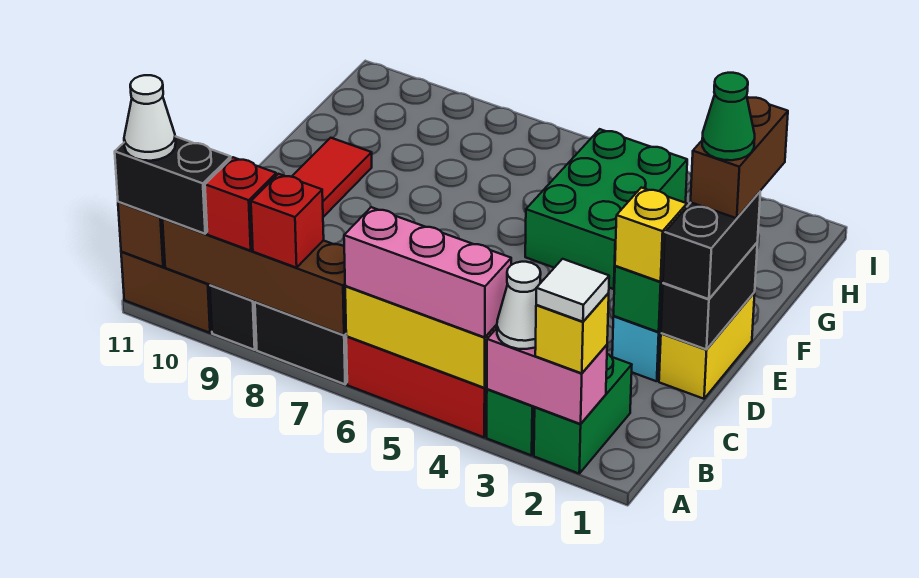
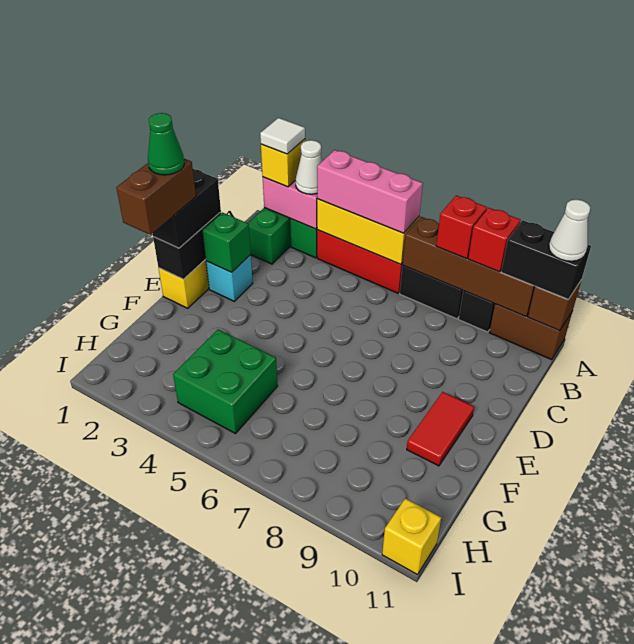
yellow 1x1 brick [615,188,687,282] -> yellow 1x1 brick moved to [382,498,441,575]
green 2x3 brick [525,129,687,289] -> green 2x2 brick [173,329,278,434]

